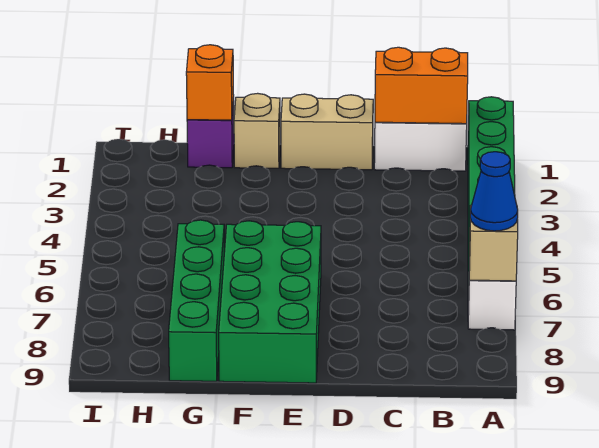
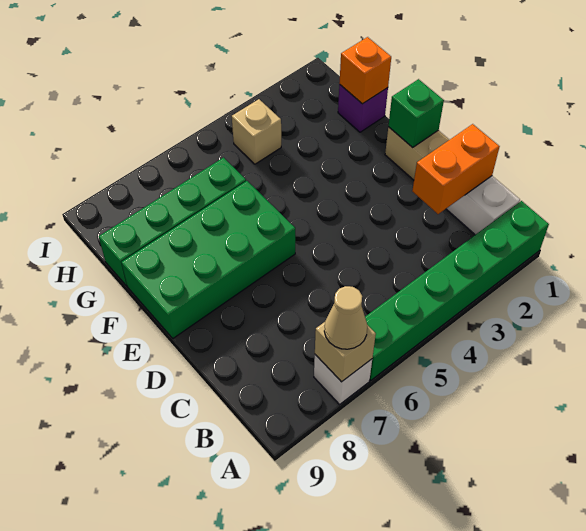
blue 1x1 cone [470,152,518,231] -> tan 1x1 cone [324,286,367,349]
orange 1x2 brick [375,47,468,124] -> orange 1x2 brick turned to [412,124,500,214]
none -> green 1x1 brick [388,79,444,148]
tan 1x1 brick [234,93,280,168] -> tan 1x1 brick moved to [232,99,281,164]

